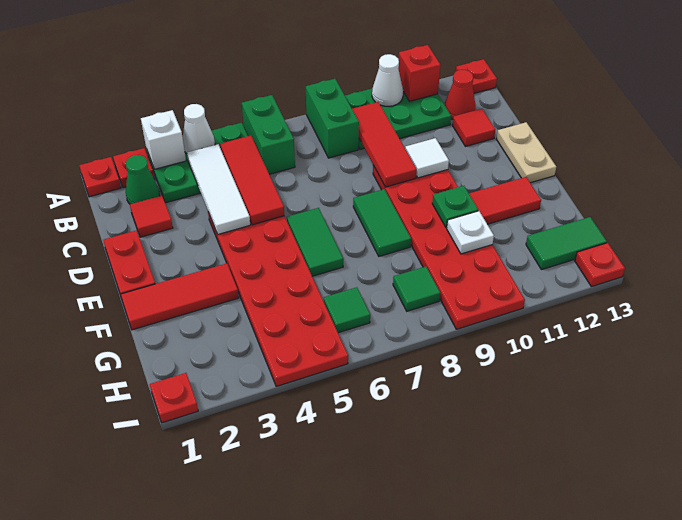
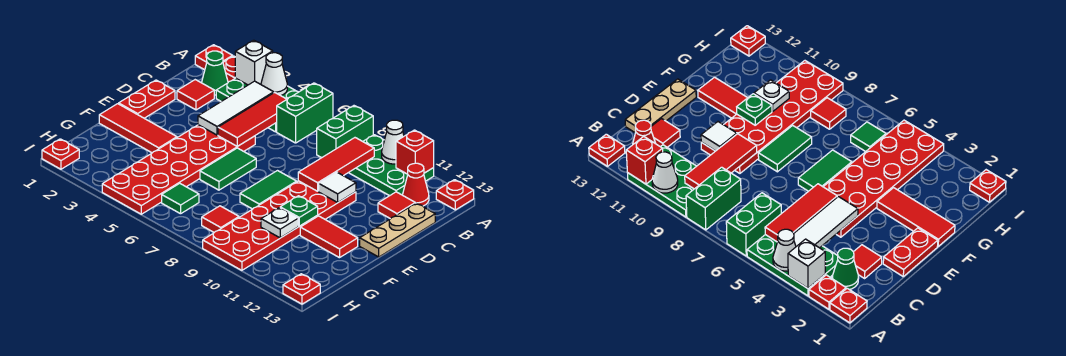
tan 1x2 plate [496,122,556,183] -> tan 1x3 plate [360,203,435,257]
green 1x1 tile [393,267,440,311] -> red 1x1 tile [202,206,239,232]
green 1x2 tile [526,217,607,269] -> none

